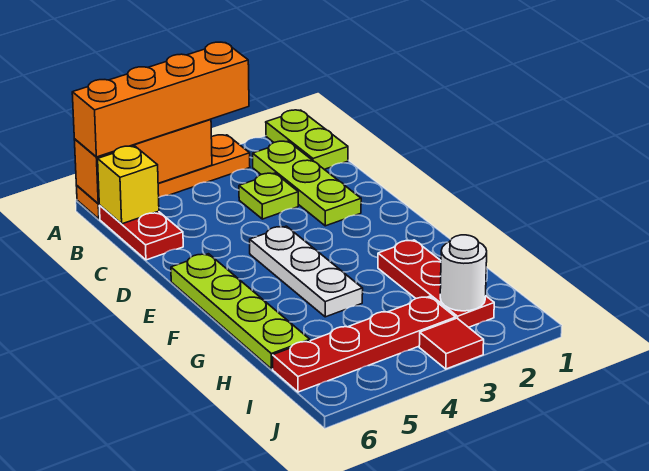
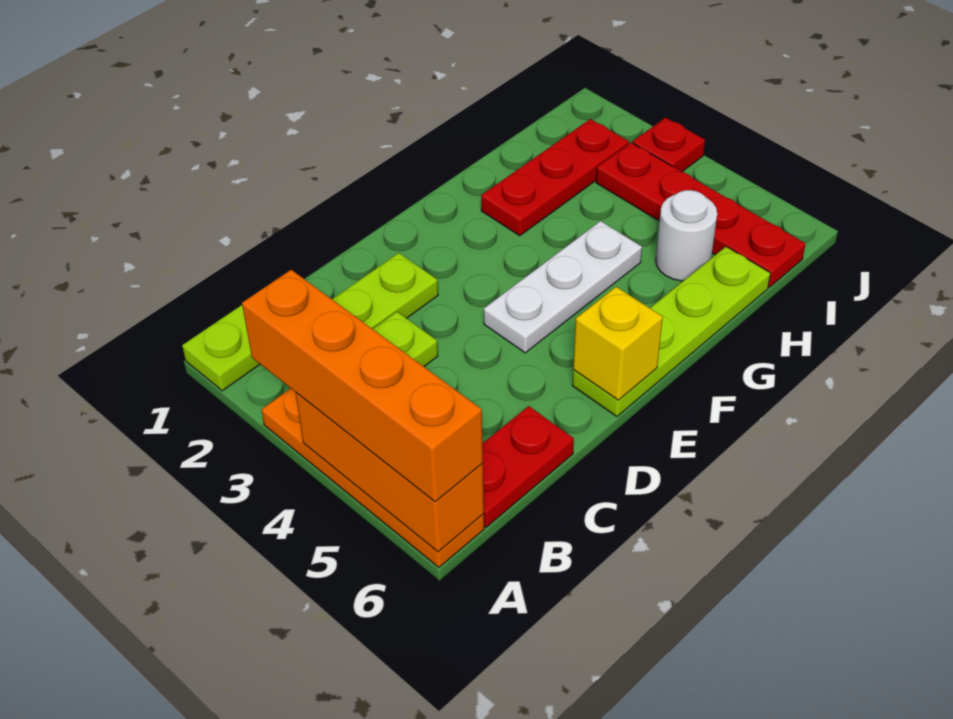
yellow 1x1 brick [98,146,159,224] -> yellow 1x1 brick moved to [573,287,663,400]
white 1x1 round brick [440,235,487,311] -> white 1x1 round brick moved to [656,190,717,281]
red 1x1 tile [419,318,484,369] -> red 1x1 plate [633,118,705,172]

